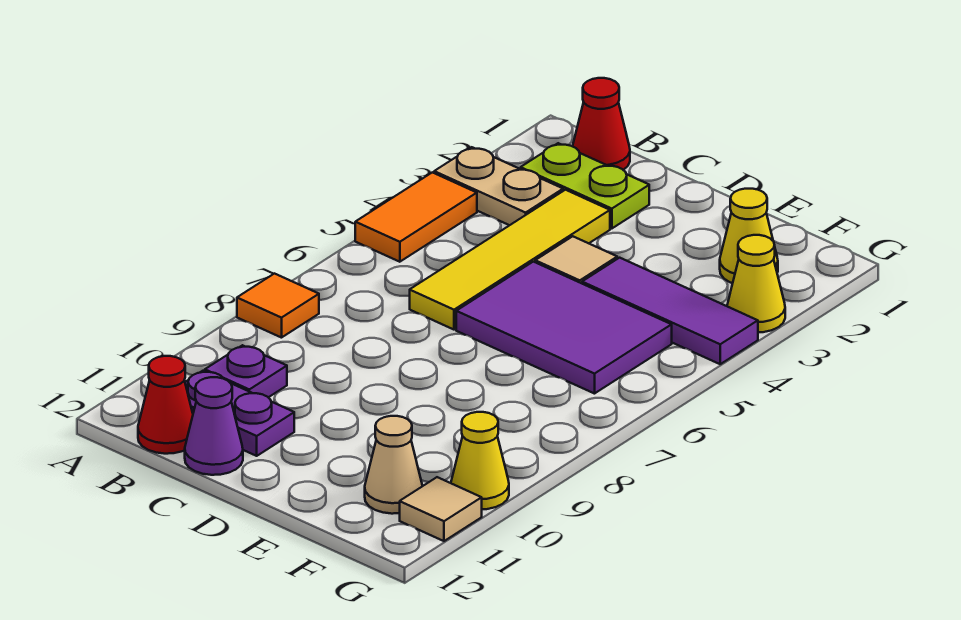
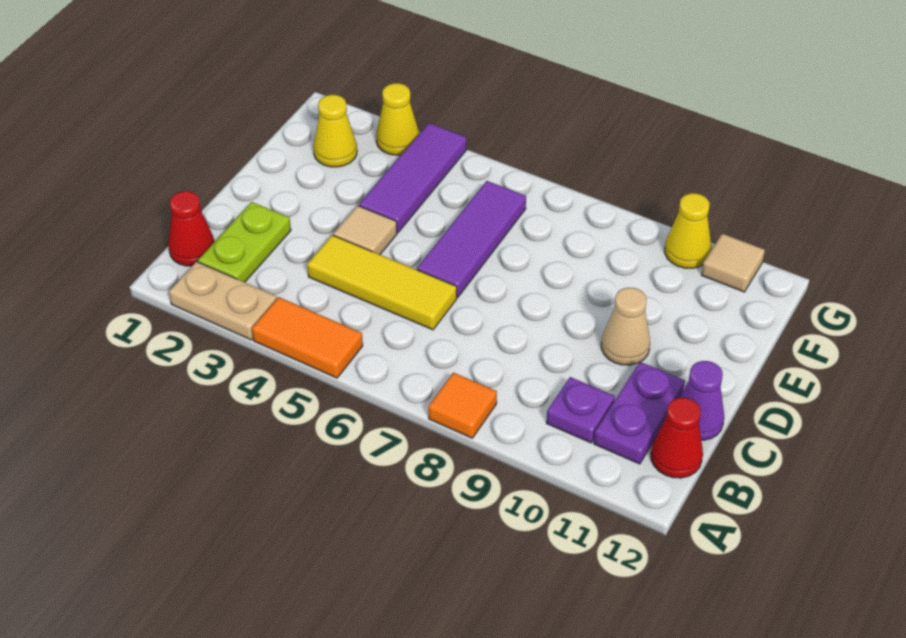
tan 1x2 plate [434,147,563,225] -> tan 1x2 plate turned to [169,262,277,340]
yellow 1x4 tile [410,190,610,330] -> yellow 1x3 tile [307,235,457,330]
purple 2x3 tile [456,262,672,394] -> purple 1x3 tile [417,181,526,298]
tan 1x1 cone [365,416,422,514] -> tan 1x1 cone moved to [601,288,650,365]

